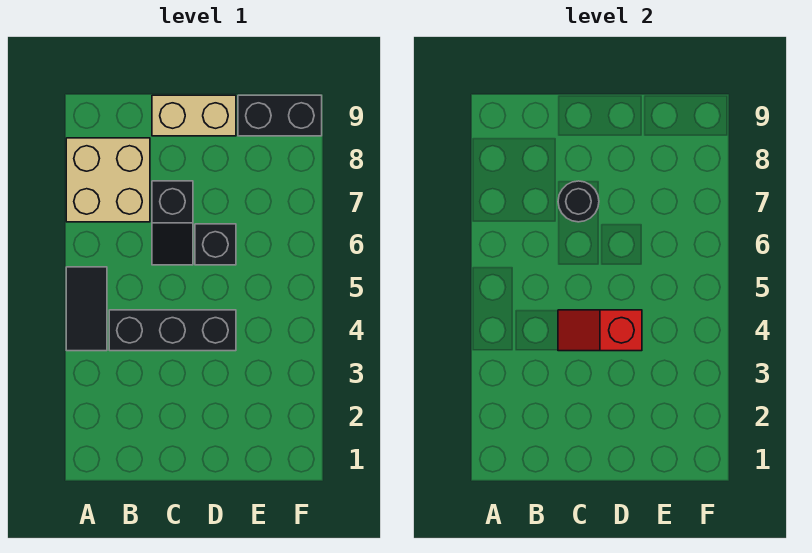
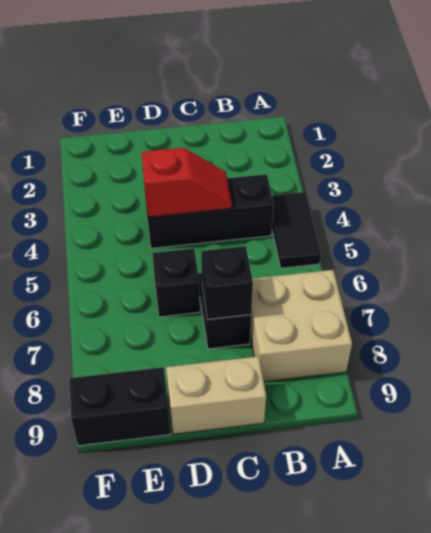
black 1x1 round brick [558,181,599,222] -> black 1x1 brick [201,246,253,319]

